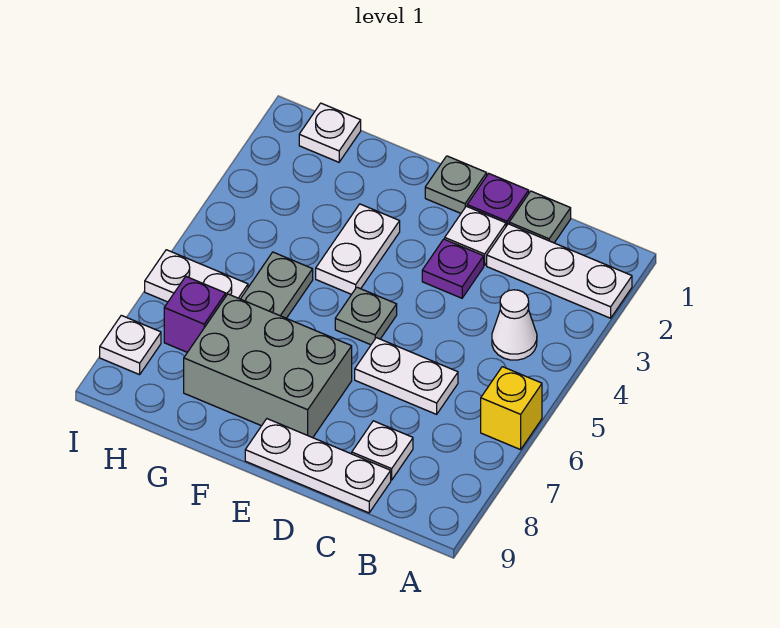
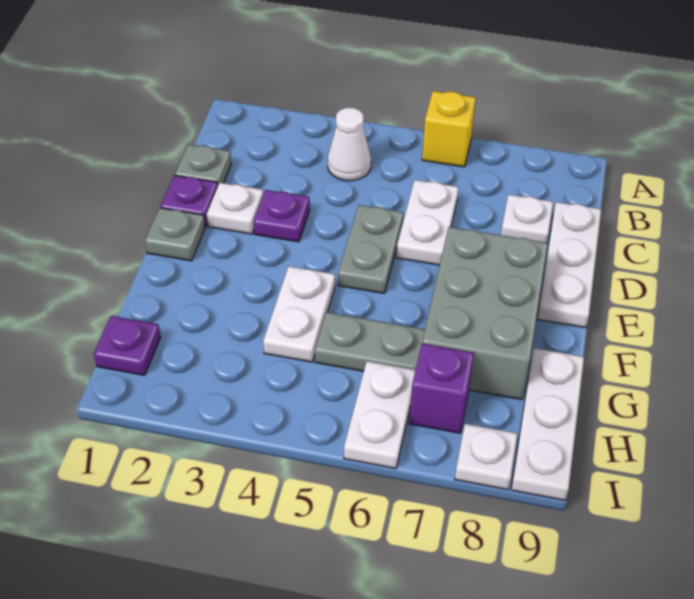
white 1x3 plate [487,224,632,318] -> white 1x3 plate moved to [511,348,584,500]
grey 1x1 plate [335,287,397,345] -> grey 1x2 plate [338,205,403,293]
white 1x2 plate [316,204,400,294] -> white 1x2 plate turned to [263,266,335,362]
white 1x1 plate [299,103,361,162] -> purple 1x1 plate [94,316,160,375]

